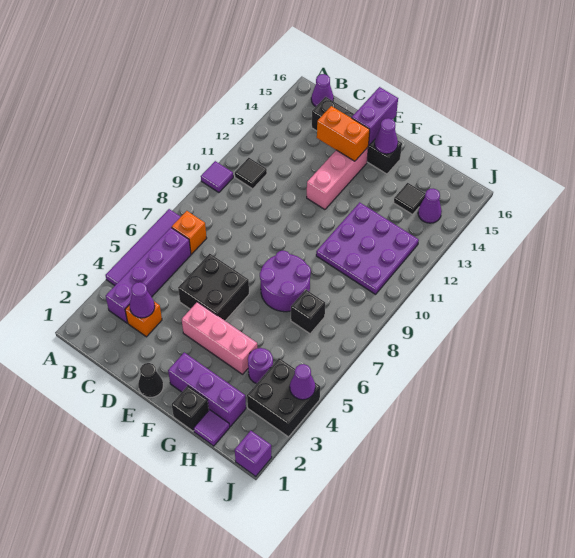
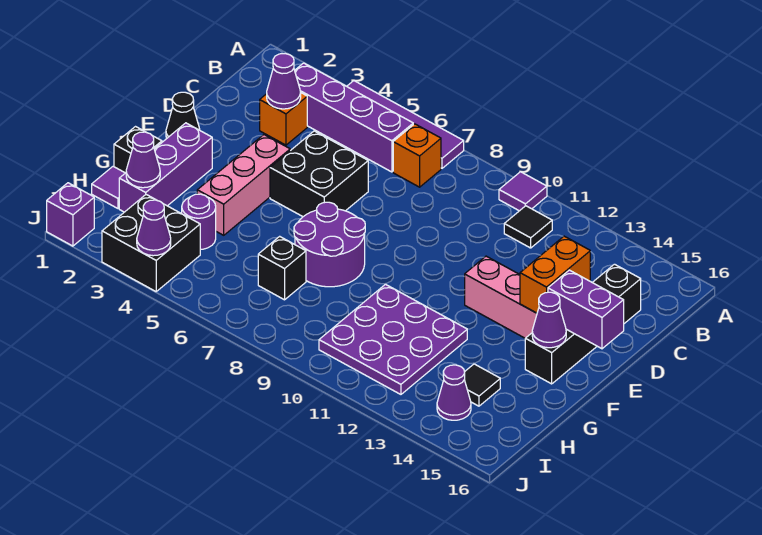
purple 1x1 cone [311,74,334,107] -> purple 1x1 cone moved to [126,132,160,188]

